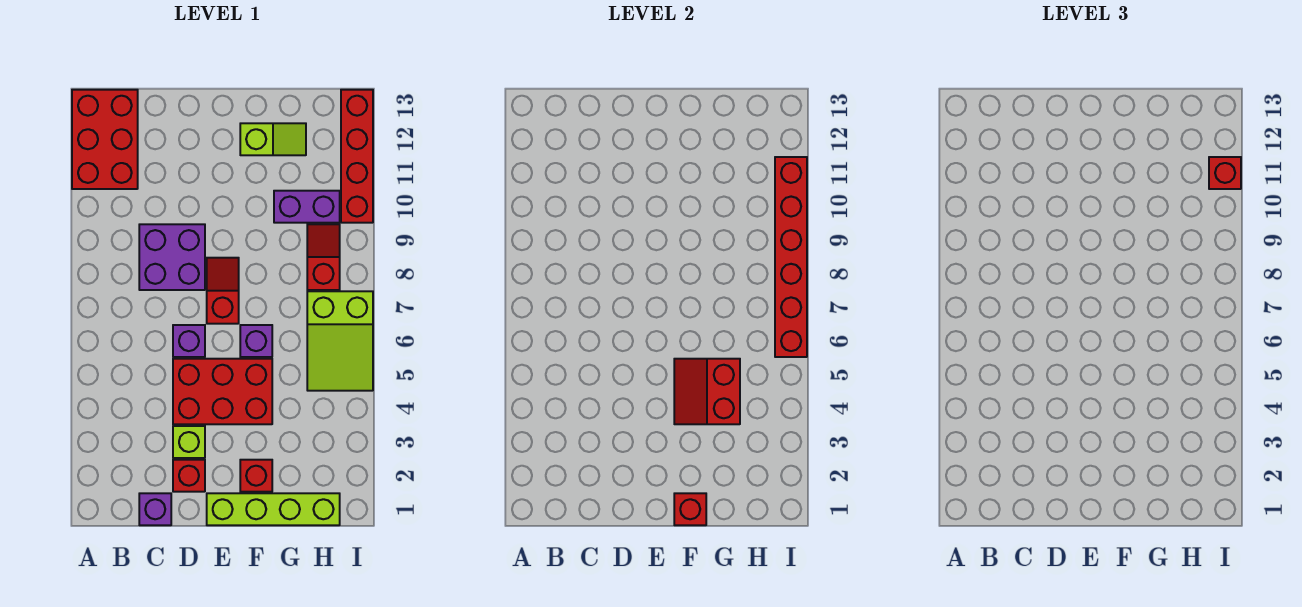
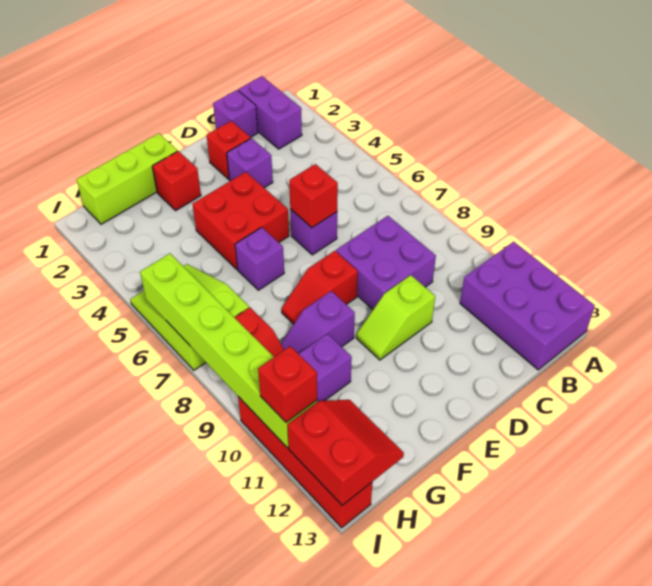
red 2x3 brick [72,90,138,189] -> purple 2x3 brick [460,242,595,370]
none -> purple 1x2 brick [238,76,302,149]
lime 1x1 brick [173,426,205,458] -> purple 1x1 brick [227,138,273,188]
red 2x3 brick [173,359,272,424] -> red 2x2 brick [192,172,289,269]
lime 1x4 brick [207,493,340,525] -> lime 1x3 brick [77,133,178,224]
red 1x2 slope [207,258,239,324] -> red 1x2 slope turned to [282,251,358,324]
red 1x1 brick [674,493,706,525] -> red 1x1 brick moved to [289,164,338,228]
red 2x2 slope [674,359,740,424] -> red 2x2 slope moved to [287,400,404,505]
none -> purple 1x2 slope [281,291,355,354]
lime 1x2 slope [240,123,306,155] -> lime 1x2 slope moved to [356,275,435,360]
red 1x6 brick [775,157,807,357] -> lime 1x6 brick [140,253,317,448]

